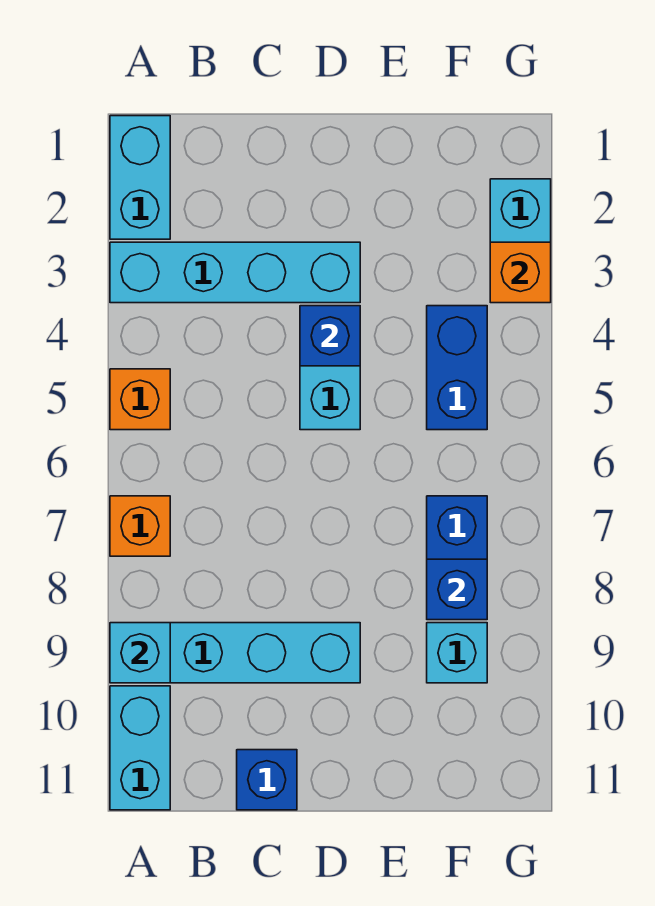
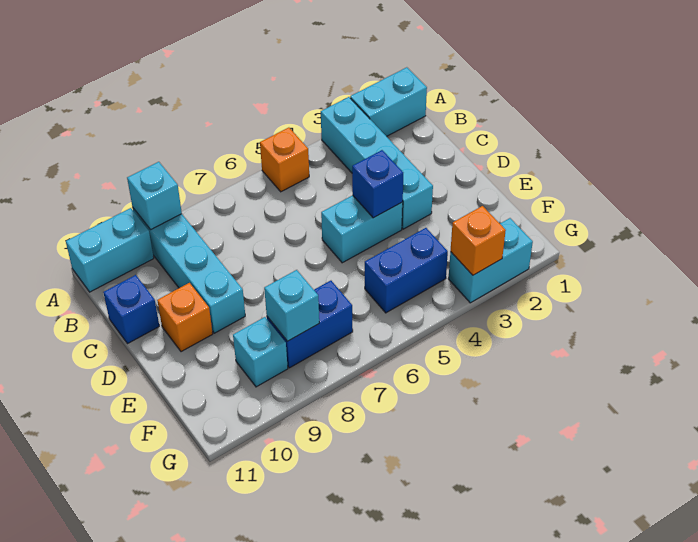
orange 1x1 brick [110,496,170,556] -> orange 1x1 brick moved to [157,283,213,352]
blue 1x1 brick [427,559,487,620] -> cyan 1x1 brick [264,270,319,341]

